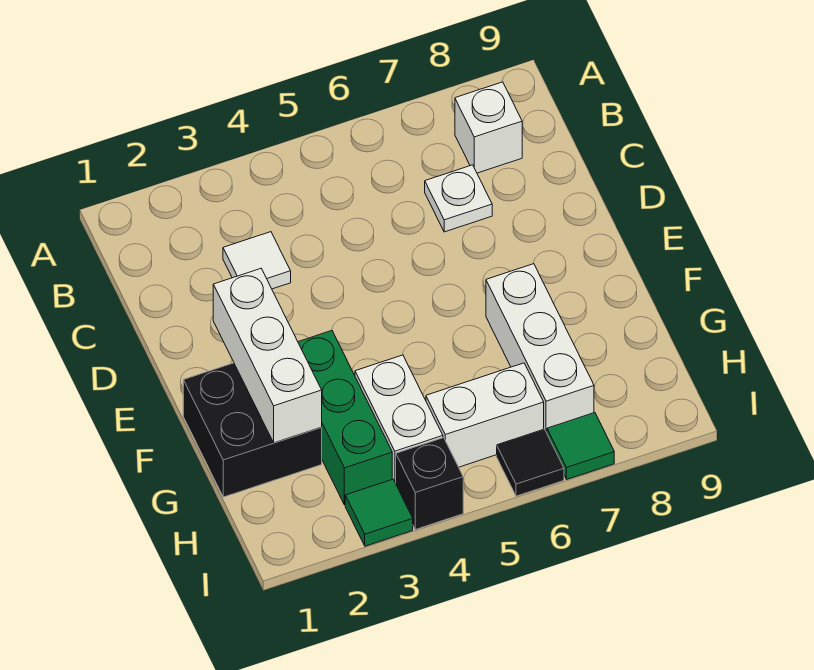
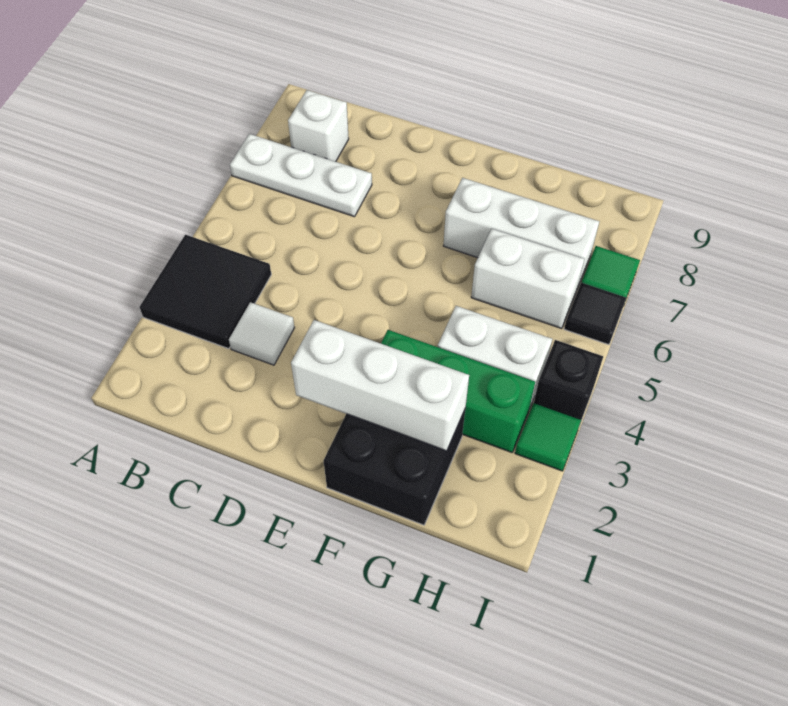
none -> black 2x2 tile [140,235,271,349]
white 1x1 plate [425,165,492,232] -> white 1x3 plate [230,134,372,217]
white 1x2 brick [426,363,544,467] -> white 1x2 brick turned to [471,229,584,328]

